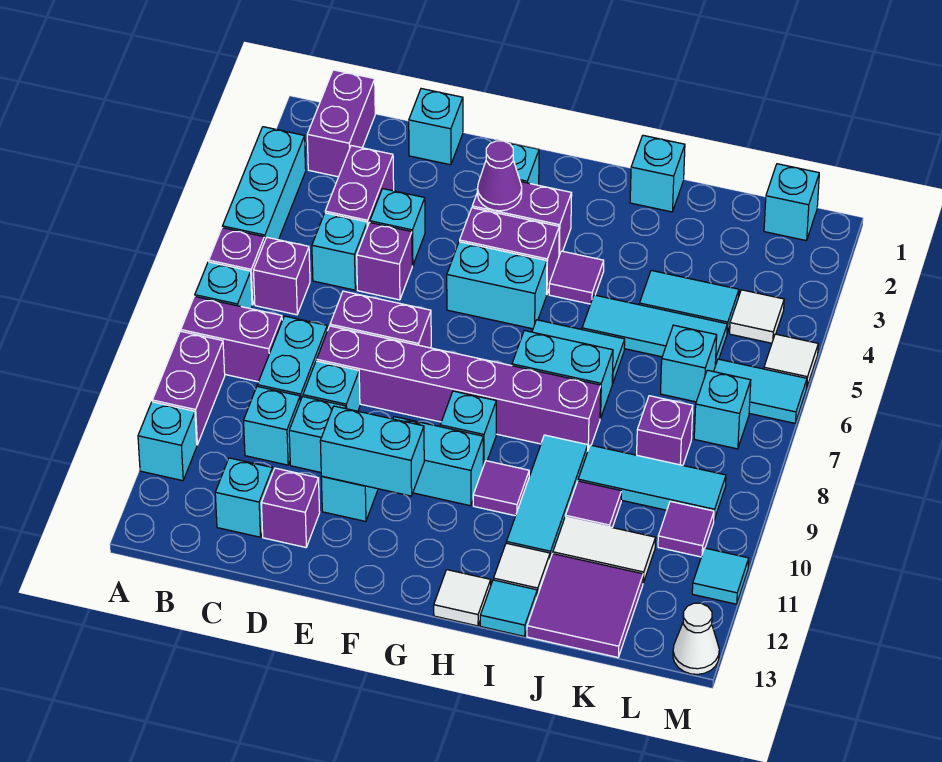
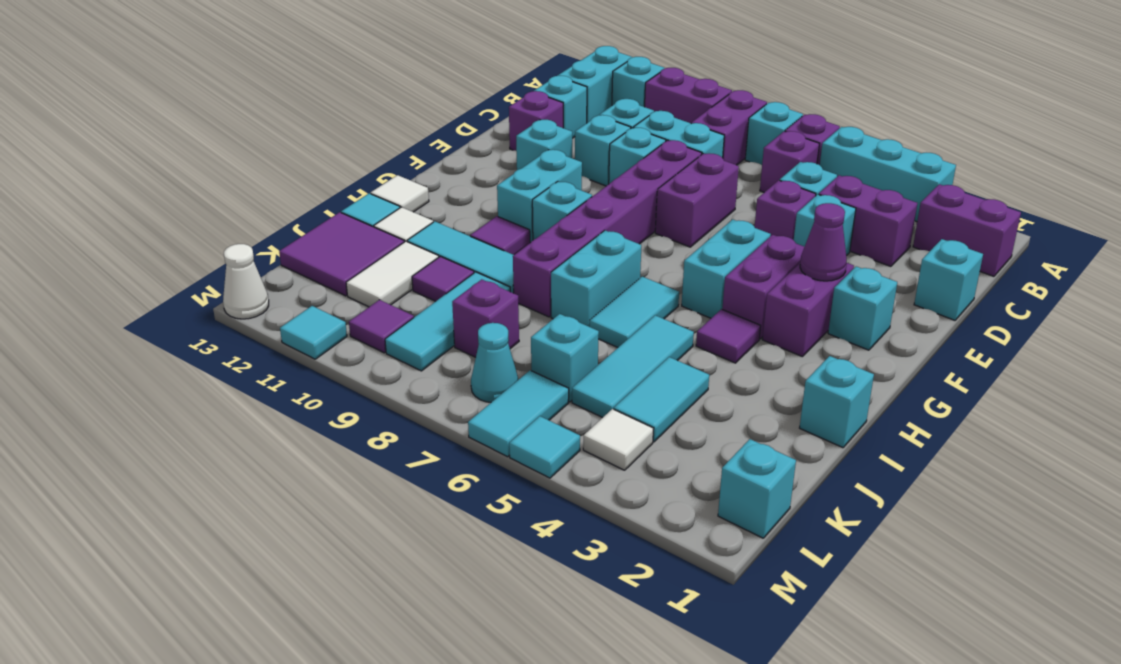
cyan 1x2 brick [320,406,424,496] -> cyan 1x2 brick moved to [558,46,632,123]
cyan 1x1 brick [694,370,751,449] -> cyan 1x1 cone [471,323,518,402]
white 1x1 tile [764,334,818,388] -> cyan 1x1 tile [509,416,580,478]

